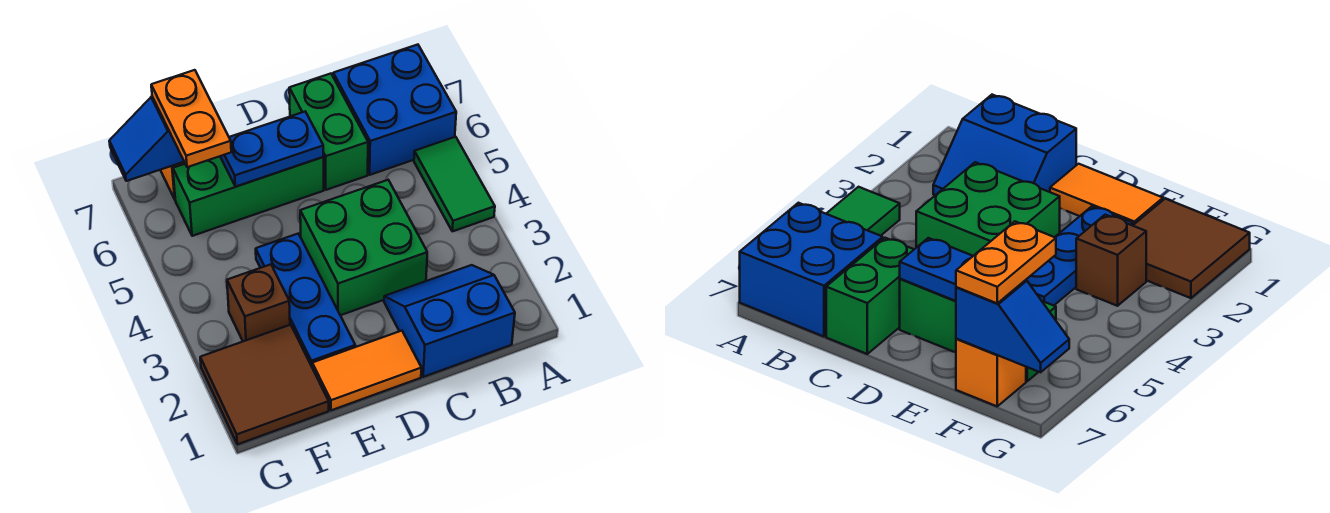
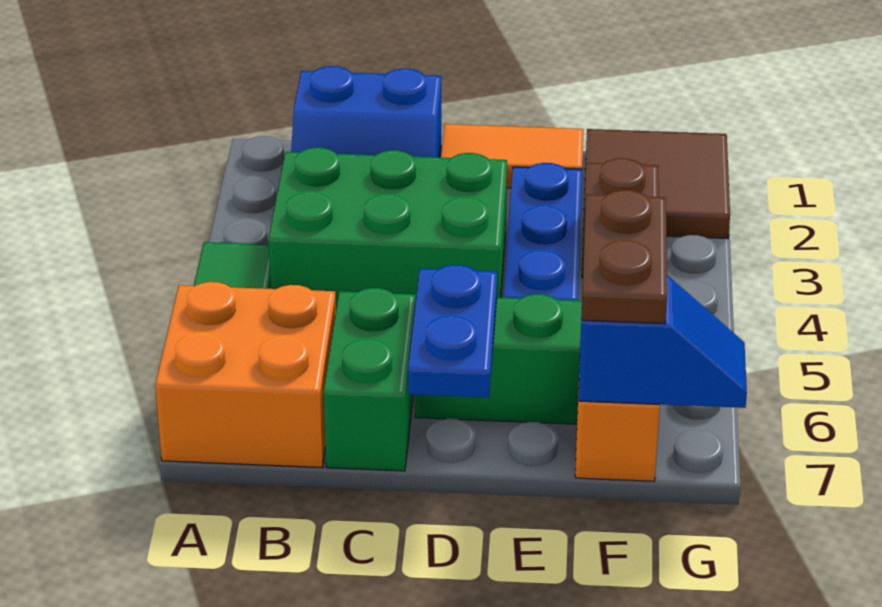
blue 2x2 brick [333,45,456,175] -> orange 2x2 brick [155,282,336,467]
green 2x2 brick [300,180,427,315] -> green 2x3 brick [268,148,507,308]
blue 1x2 plate [220,112,323,187] -> blue 1x2 plate turned to [408,265,497,398]
orange 1x2 plate [151,70,231,167] -> brown 1x2 plate [582,190,667,324]

